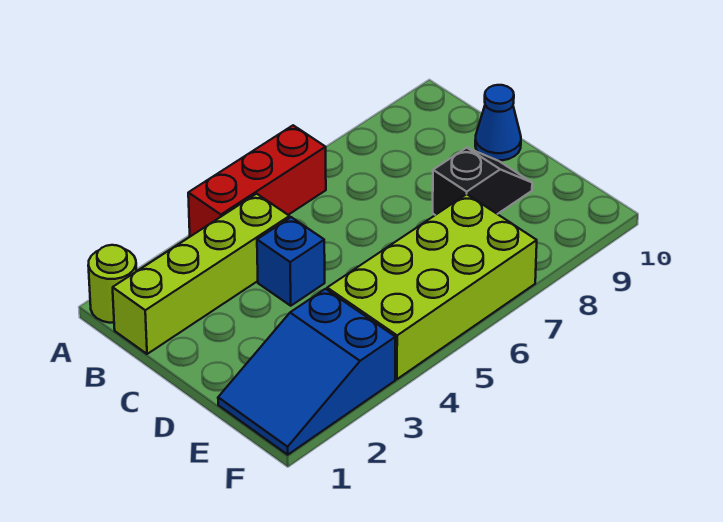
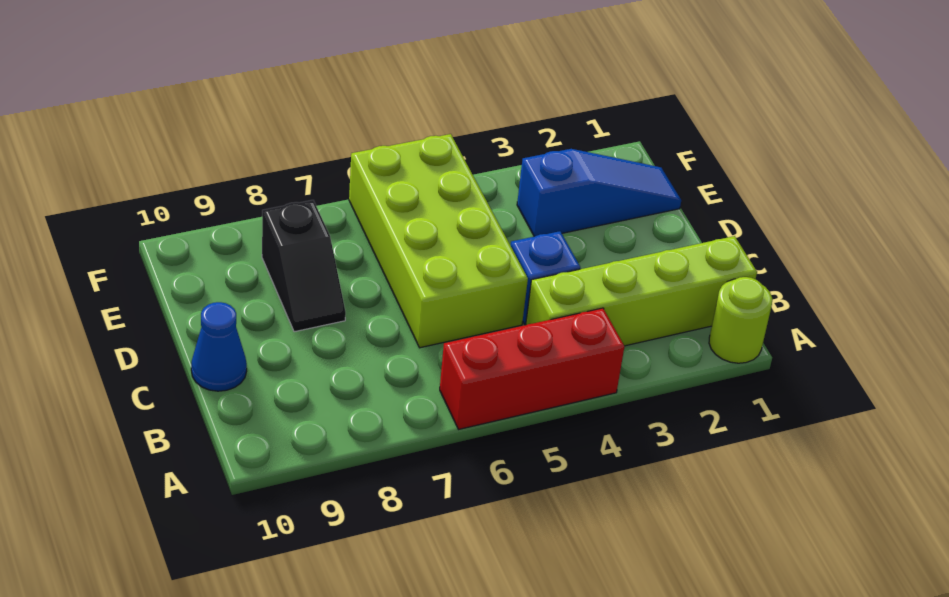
black 1x2 slope [433,148,532,215] -> black 1x2 slope turned to [262,200,346,332]
blue 2x3 slope [218,289,395,455] -> blue 1x3 slope [517,149,681,237]
lime 2x4 brick [327,194,537,379] -> lime 2x4 brick turned to [349,134,528,348]

